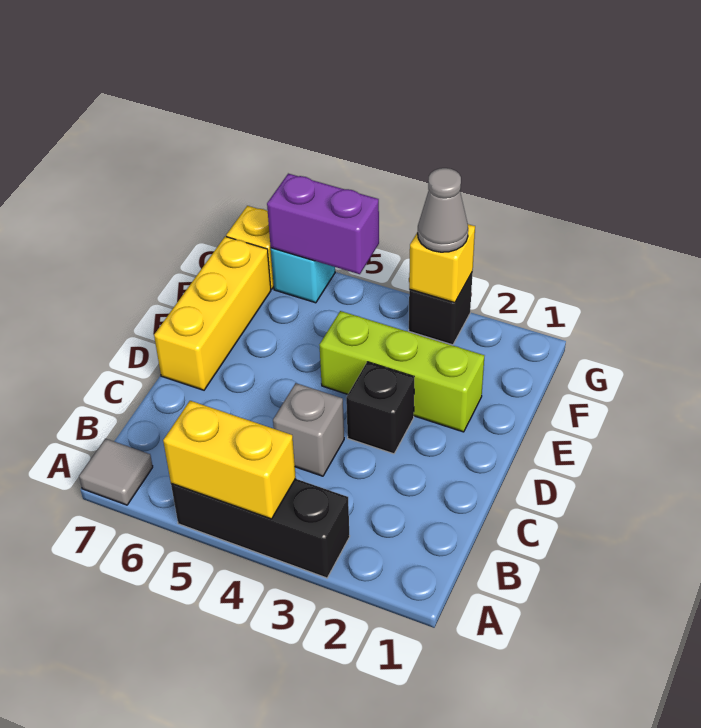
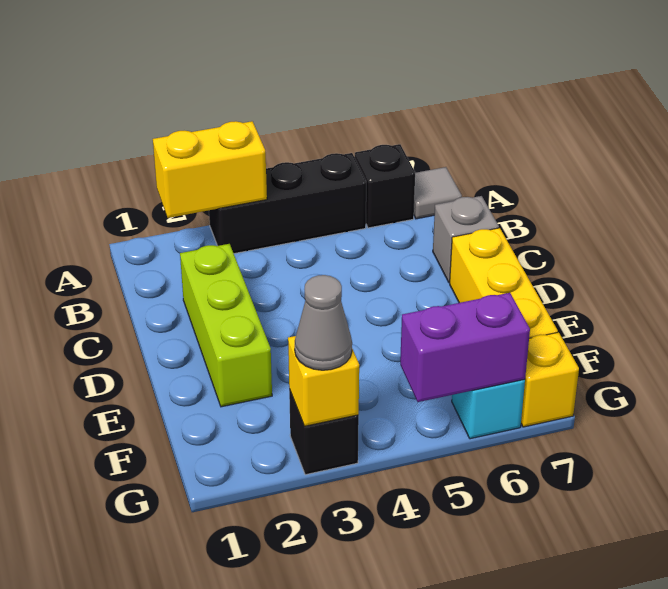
yellow 1x2 brick [163,401,296,519] -> yellow 1x2 brick moved to [153,121,267,218]
grey 1x1 brick [273,383,344,476] -> grey 1x1 brick moved to [433,196,499,283]
black 1x1 brick [346,362,414,454] -> black 1x1 brick moved to [355,144,415,228]
lime 1x3 brick [320,311,484,432] -> lime 1x3 brick turned to [180,244,272,407]

